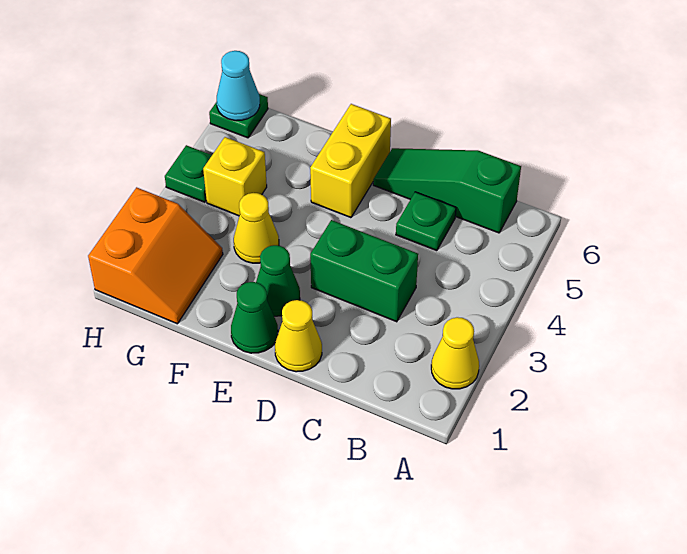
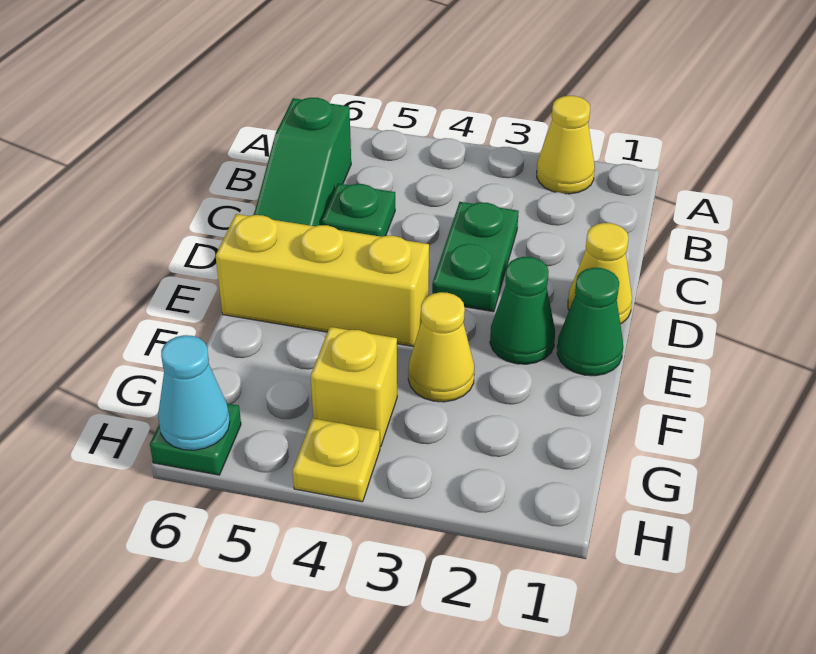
green 1x2 brick [310,220,418,322] -> green 1x2 plate [432,202,519,312]
yellow 1x2 brick [310,104,391,218] -> yellow 1x3 brick [216,214,429,347]
orange 2x2 slope [88,187,223,324] -> none
green 1x1 plate [165,145,212,202] -> yellow 1x1 plate [293,419,380,502]

